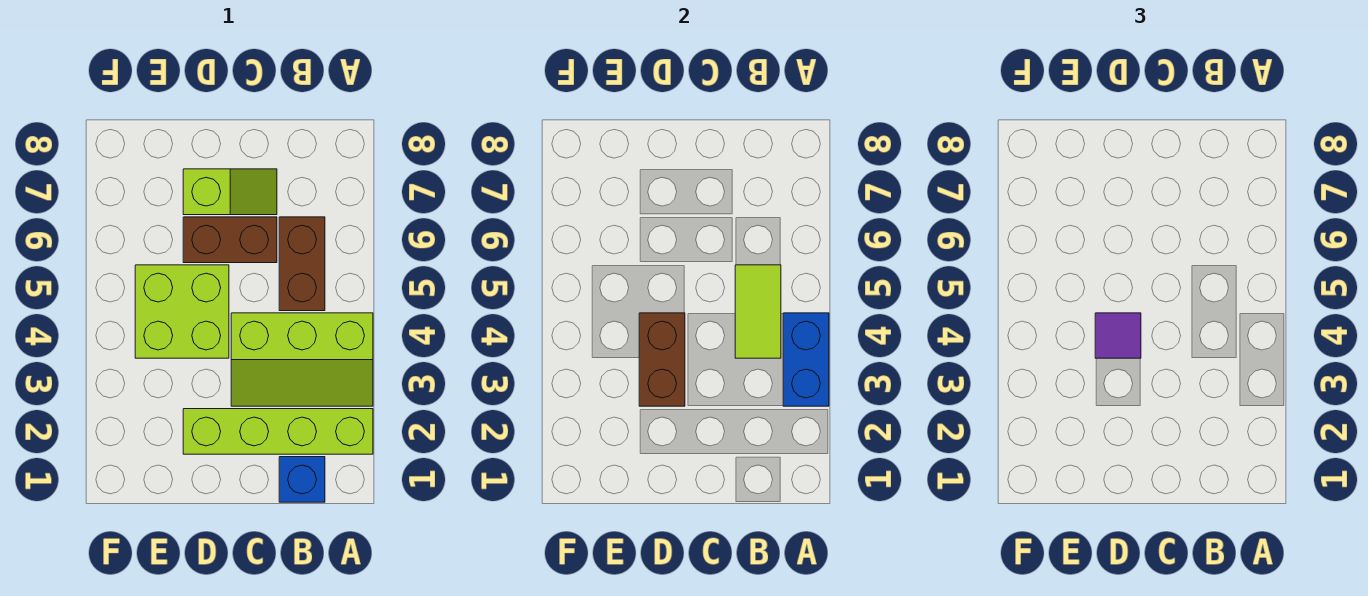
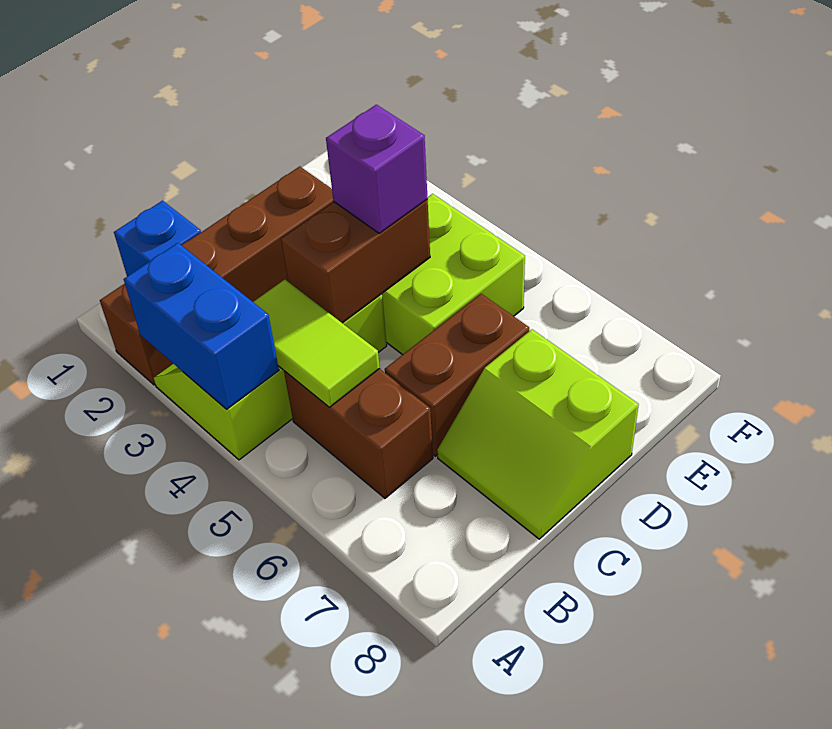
lime 1x4 brick [183,409,373,454] -> brown 1x4 brick [100,166,334,385]
lime 1x2 slope [183,169,277,215] -> lime 2x2 slope [437,330,639,539]
brown 1x2 brick [639,313,685,406] -> brown 1x2 brick turned to [281,200,430,323]
purple 1x1 tile [1095,313,1141,358] -> purple 1x1 brick [326,105,428,233]

